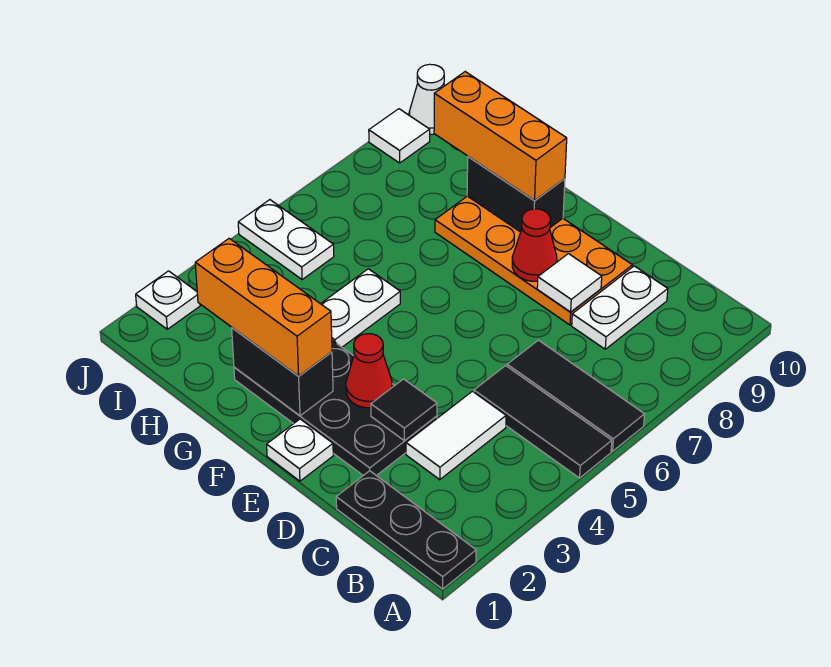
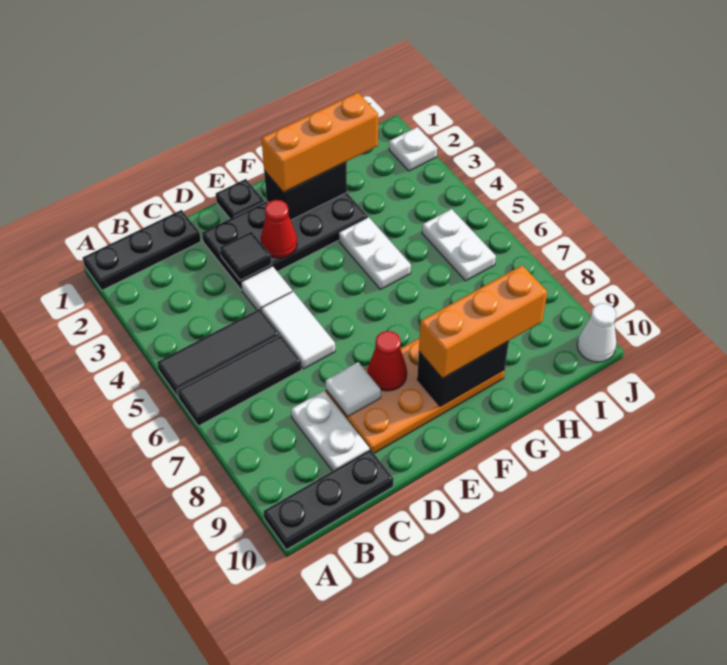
none -> black 1x3 plate [263,449,394,550]
white 1x2 tile [406,391,506,480] -> white 1x2 tile moved to [261,291,335,369]
white 1x1 plate [267,419,333,481] -> black 1x1 plate [216,179,264,219]
white 1x2 plate [238,200,334,279] -> white 1x2 plate turned to [422,209,496,281]
white 1x1 tile [369,109,430,163] -> white 1x1 tile moved to [241,266,292,311]

